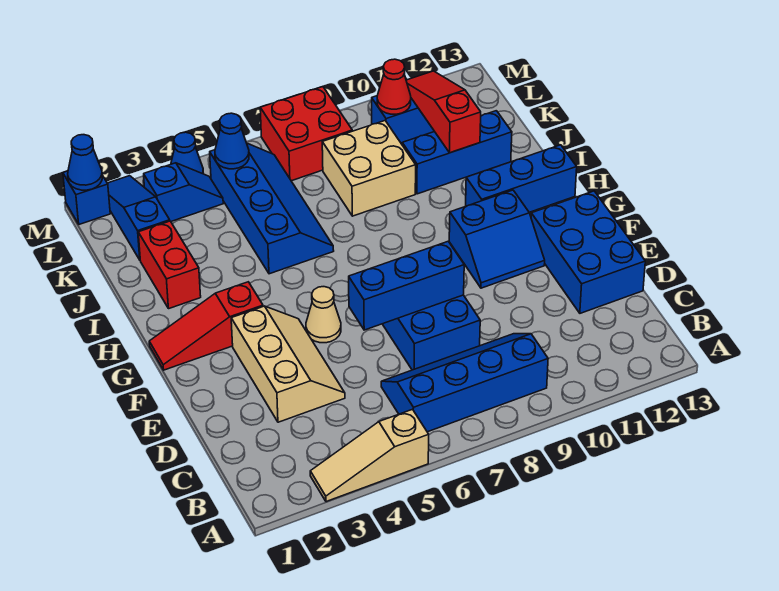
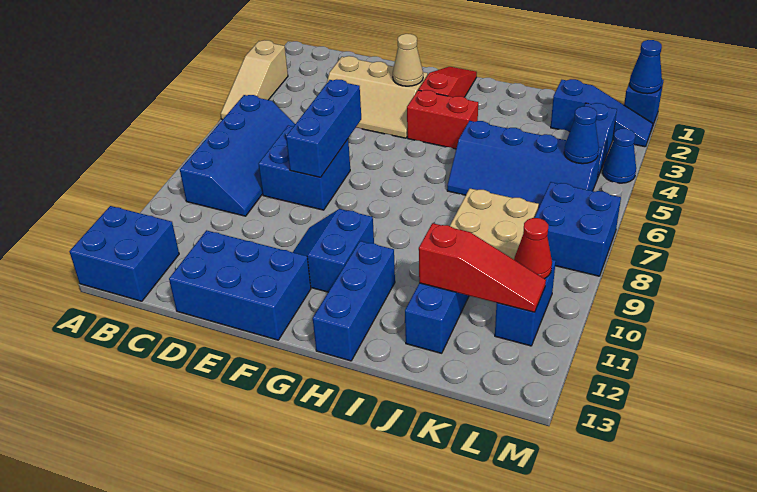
tan 1x3 slope [310,409,429,502] -> tan 1x3 slope turned to [221,40,288,120]
none -> blue 2x2 brick [69,206,179,301]
tan 1x1 cone [306,287,341,343] -> tan 1x1 cone moved to [393,34,423,86]
red 1x2 brick [138,221,201,309] -> red 1x2 brick moved to [407,90,478,149]
red 2x2 brick [260,87,352,181] -> blue 2x2 brick [535,182,621,276]

